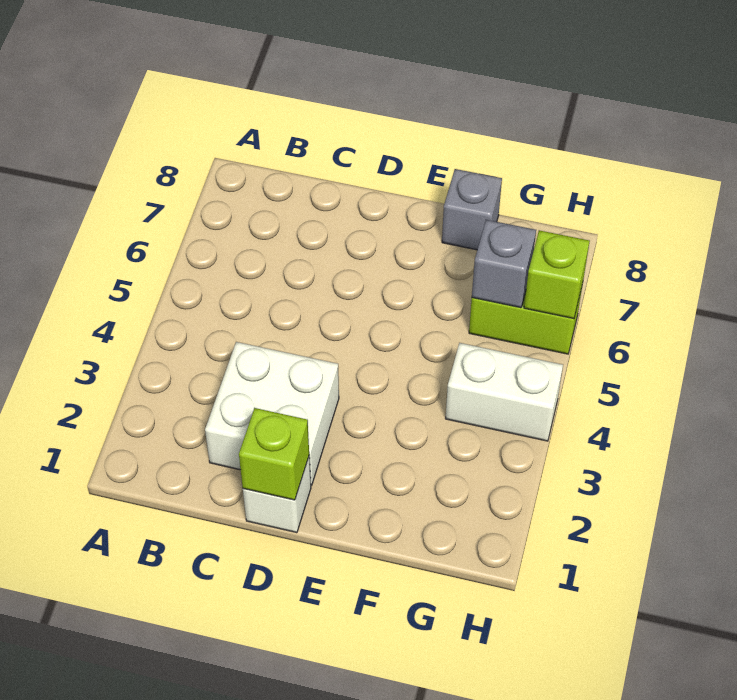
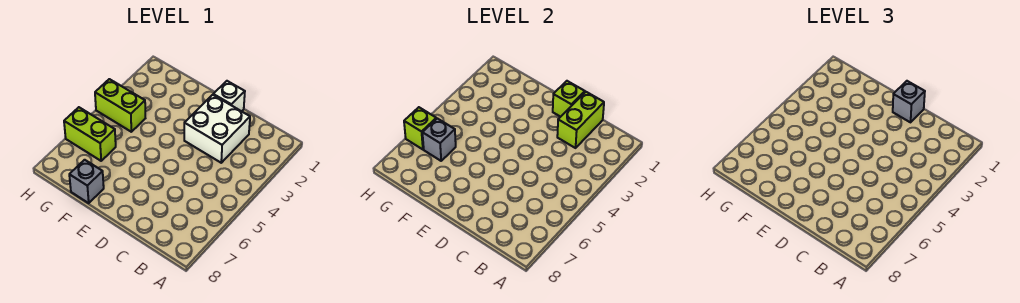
none -> lime 1x2 brick [557,92,604,148]
none -> grey 1x1 brick [893,81,925,122]
white 1x2 brick [446,343,563,441] -> lime 1x2 brick [95,79,145,132]

